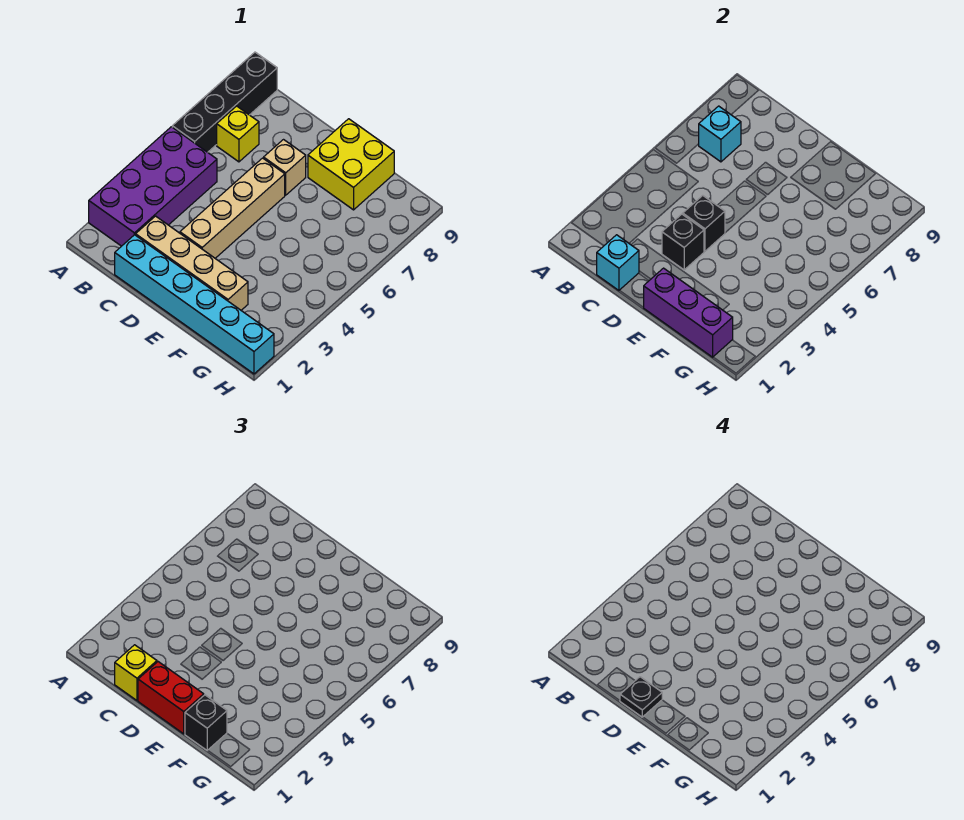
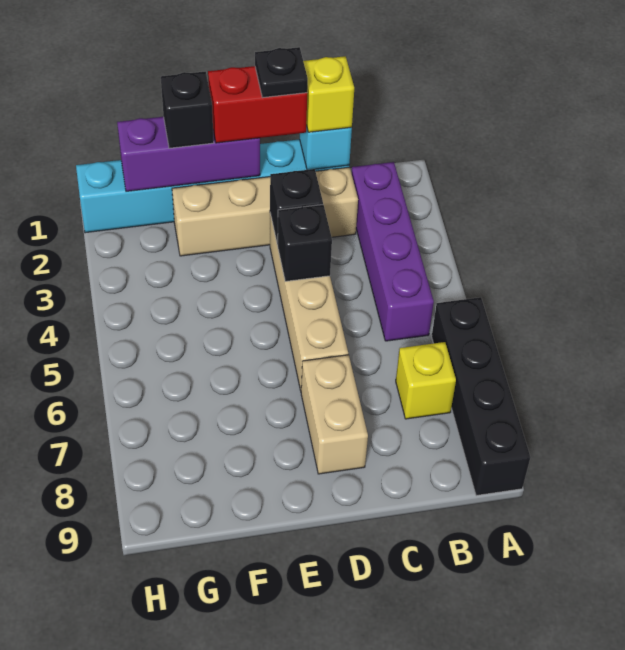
purple 2x4 brick [89,127,217,246] -> purple 1x4 brick [351,162,434,341]
cyan 1x1 brick [699,106,741,162] -> none
tan 1x1 brick [264,140,306,195] -> tan 1x2 brick [301,355,368,474]
yellow 2x2 brick [308,119,394,210] -> none

